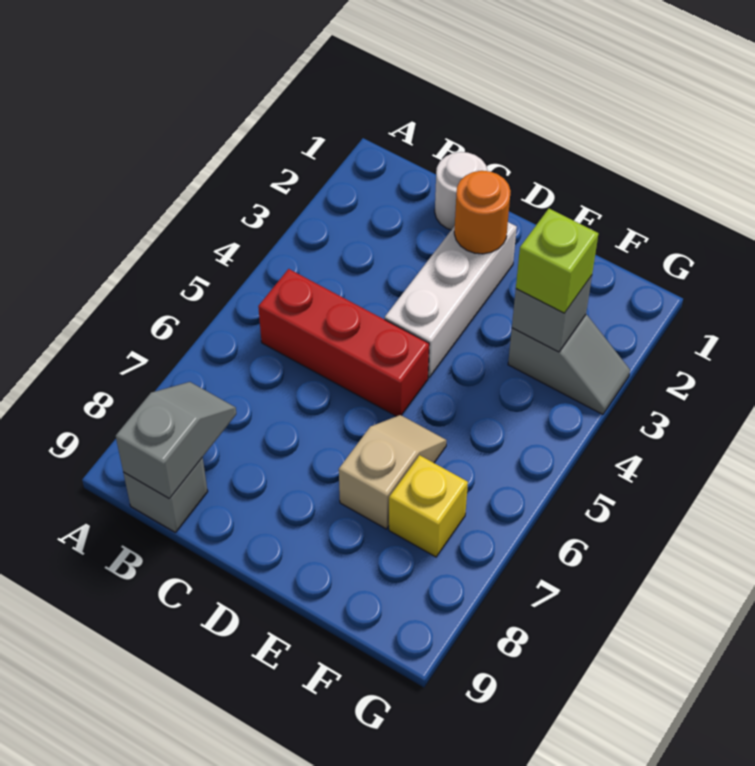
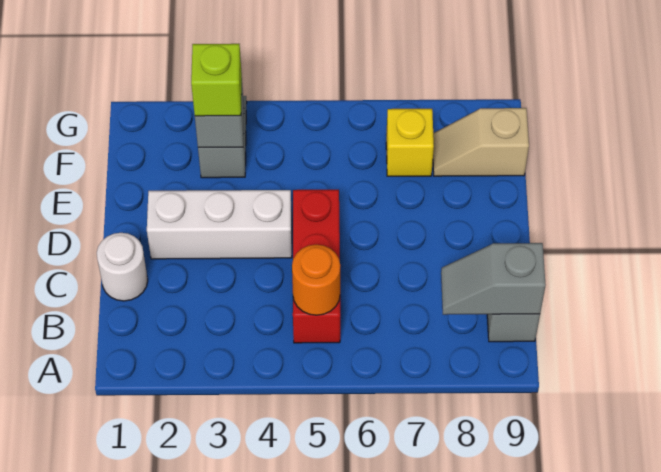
orange 1x1 round brick [454,171,511,254] -> orange 1x1 round brick moved to [292,245,340,315]
tan 1x2 slope [339,415,447,529] -> tan 1x2 slope moved to [433,108,529,176]

